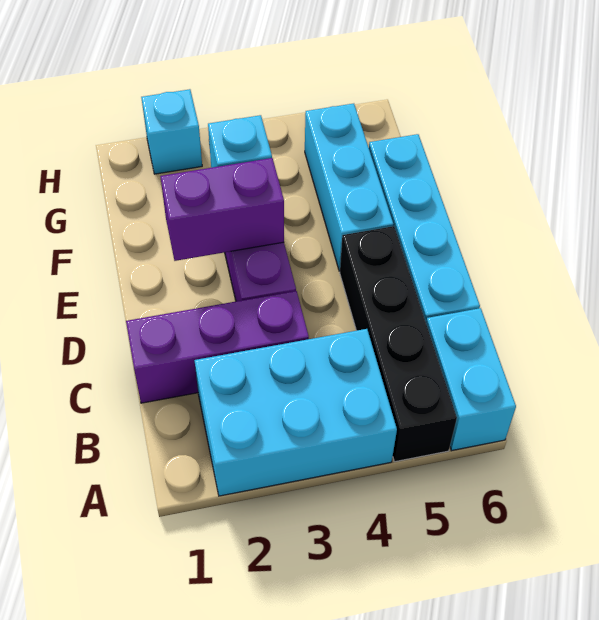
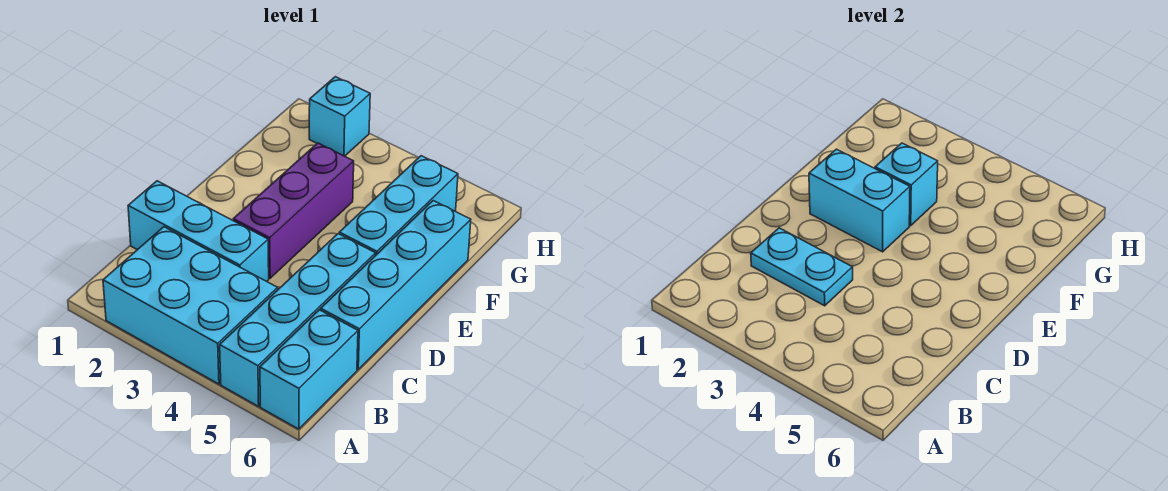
black 1x4 brick [340,226,457,462] -> cyan 1x4 brick [220,234,376,406]
purple 1x3 brick [126,291,309,403] -> cyan 1x3 brick [128,181,269,281]
none -> cyan 1x2 plate [751,228,853,306]
purple 1x2 brick [160,158,284,261] -> cyan 1x2 brick [809,149,910,252]

